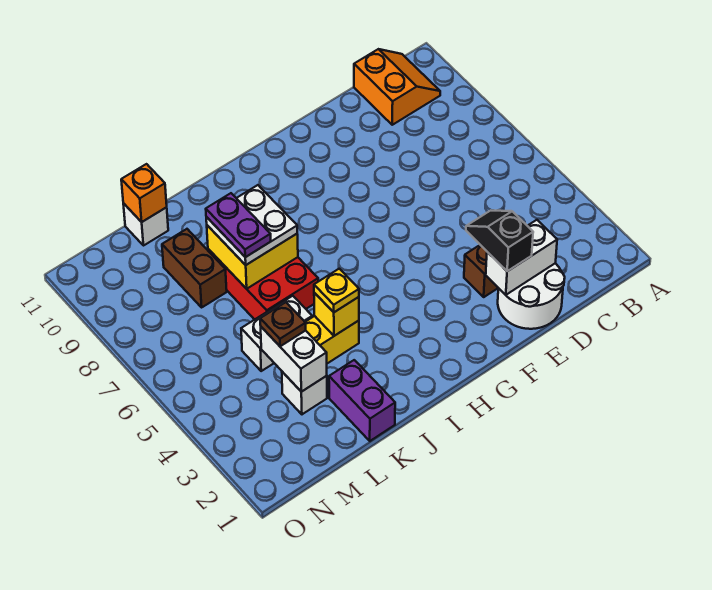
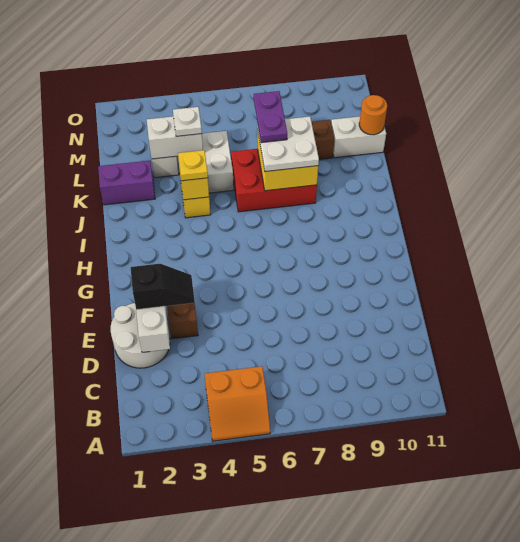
orange 2x2 slope [354,49,440,125] -> orange 2x2 slope moved to [205,366,270,441]
purple 1x2 plate [206,193,271,257] -> purple 1x2 plate turned to [254,91,287,143]
brown 1x1 plate [260,302,306,346] -> white 1x1 plate [173,107,202,136]
white 1x1 brick [123,203,168,246] -> white 1x2 brick [331,116,386,158]
orange 1x1 brick [121,164,167,222] -> orange 1x1 round brick [359,95,387,135]

